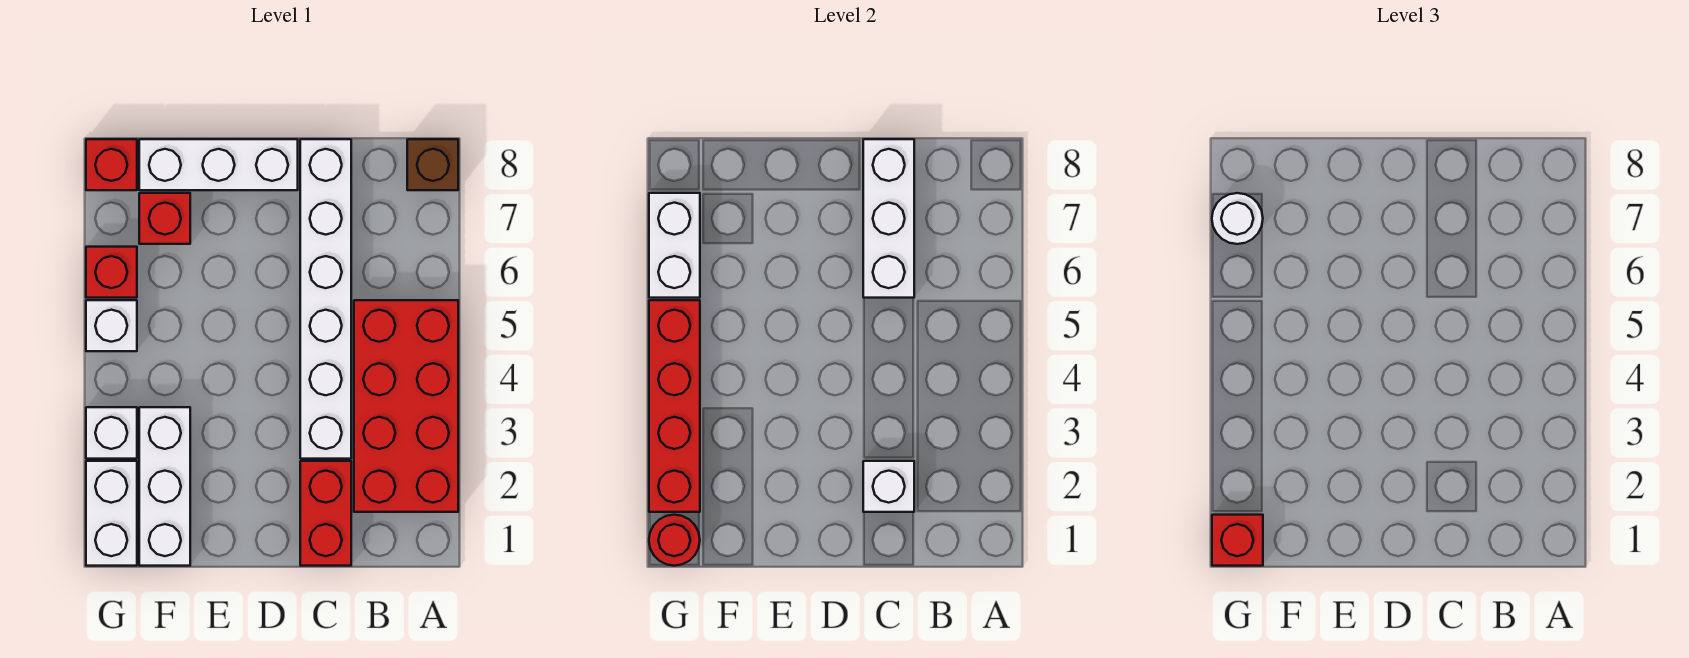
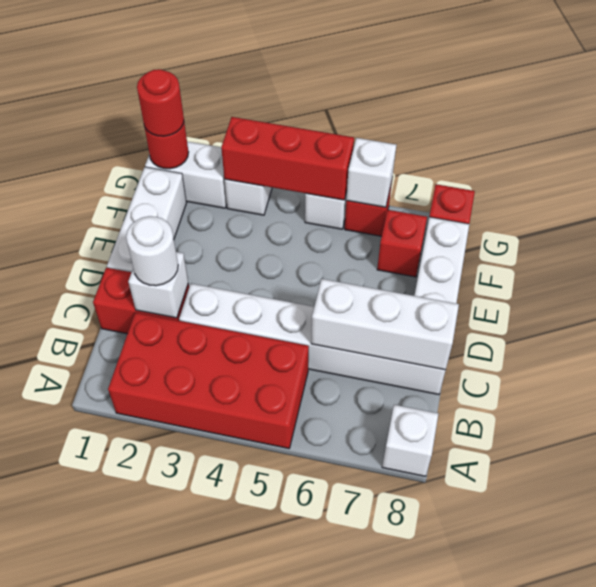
brown 1x1 brick [407,139,458,190] -> white 1x1 brick [382,405,438,476]
white 1x3 brick [139,407,190,566] -> white 1x3 brick turned to [107,167,186,272]
red 1x1 brick [1212,515,1263,566] -> red 1x1 round brick [137,69,184,136]
red 1x4 brick [649,300,700,512] -> red 1x3 brick [221,117,354,200]
white 1x2 brick [649,193,700,298] -> white 1x1 brick [346,138,396,207]
white 1x1 round brick [1212,193,1263,244] -> white 1x1 round brick moved to [126,216,178,286]

